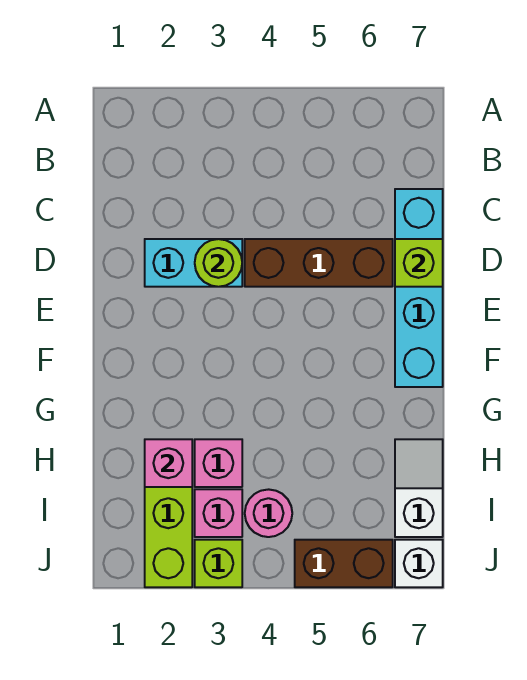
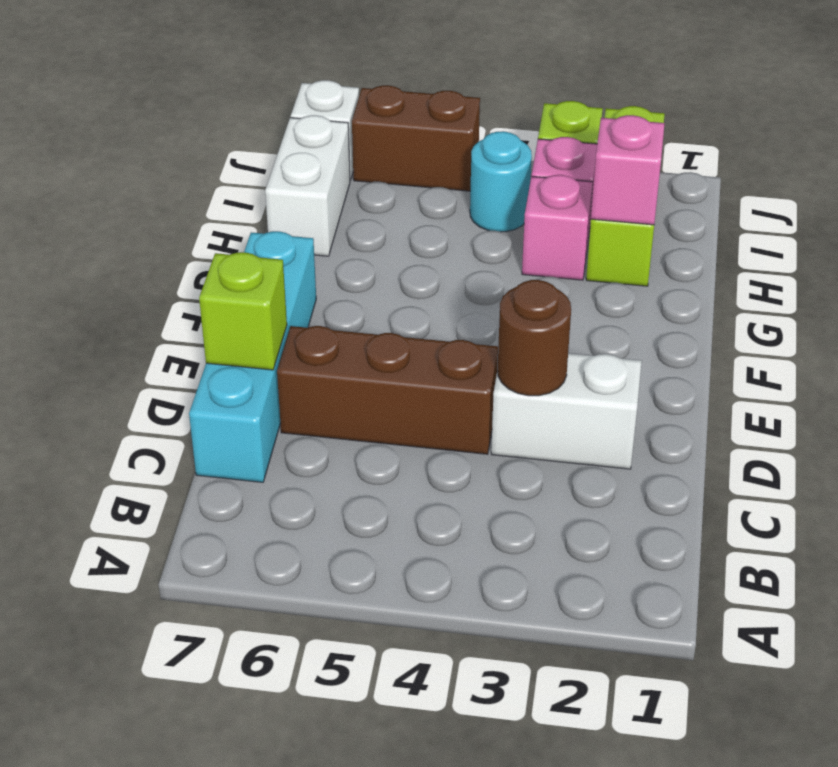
cyan 1x2 brick [145,239,242,287] -> white 1x2 brick [491,353,642,469]
lime 1x1 round brick [195,239,242,287] -> brown 1x1 round brick [498,280,571,396]
white 1x2 slope [395,439,443,537] -> white 1x2 brick [265,115,350,256]
pink 1x1 round brick [245,489,292,537] -> cyan 1x1 round brick [470,131,532,232]

